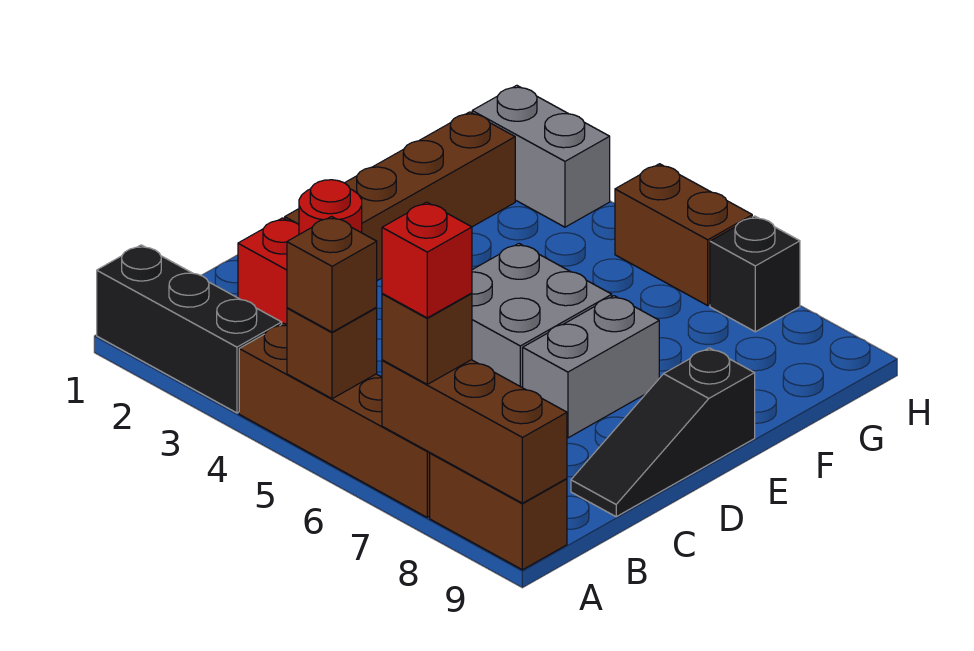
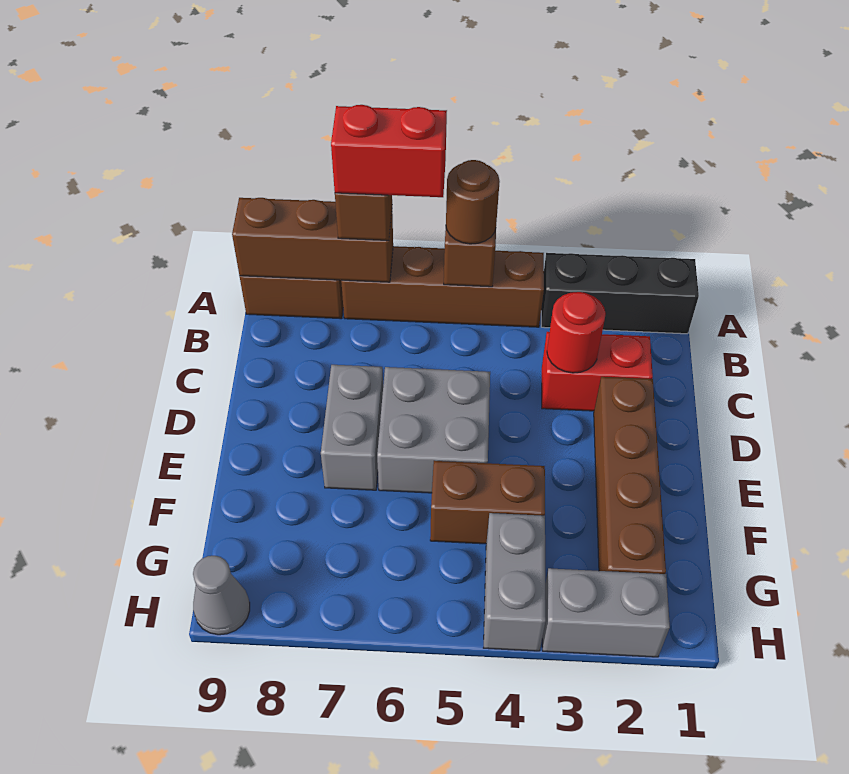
brown 1x1 brick [287,217,377,332] -> brown 1x1 round brick [446,160,500,244]
red 1x1 brick [382,202,472,318] -> red 1x2 brick [331,105,447,197]
black 1x3 slope [571,348,755,517] -> none
none -> grey 1x2 brick [484,513,546,651]
brown 1x2 brick [615,164,752,305] -> brown 1x2 brick moved to [430,461,545,544]
black 1x1 brick [710,216,800,332] -> none
none -> grey 1x1 cone [193,556,250,635]

